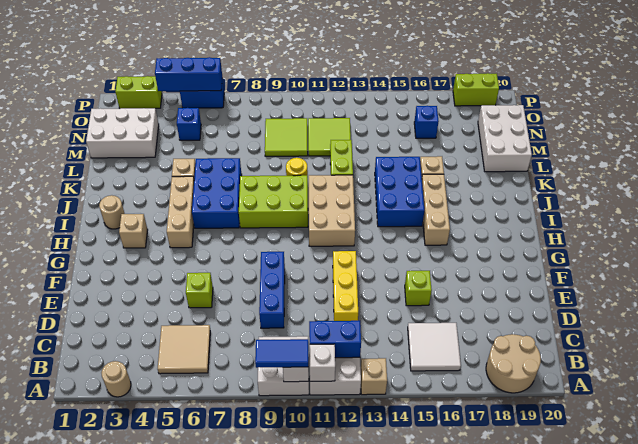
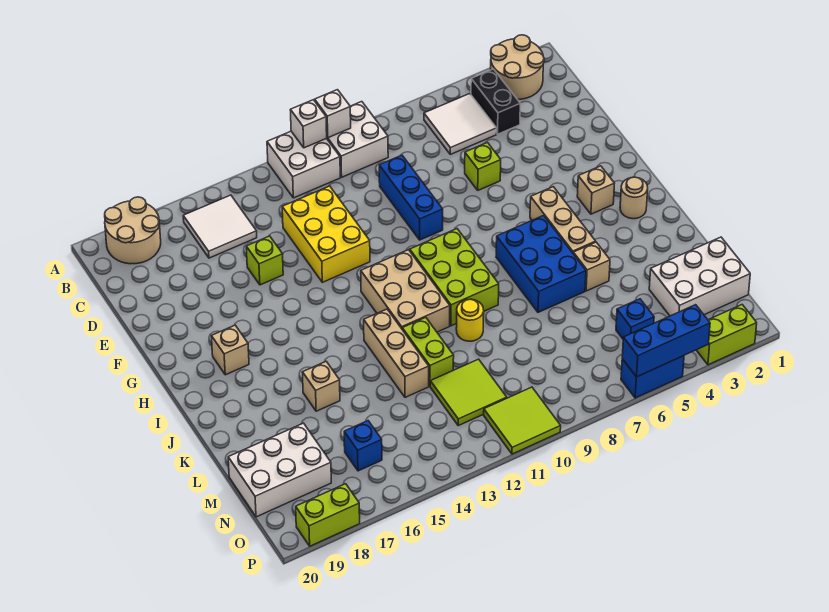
tan 1x1 round brick [101,361,131,397] -> tan 2x2 round brick [491,35,544,100]
blue 1x2 tile [255,339,308,368] -> none
tan 1x1 brick [361,358,387,395] -> tan 1x1 brick moved to [211,325,249,375]
none -> black 1x2 brick [471,69,520,134]
tan 2x2 tile [158,325,210,374] -> white 2x2 tile [424,94,497,154]
blue 1x2 brick [309,321,361,358] -> none
yellow 1x3 brick [333,251,358,321] -> yellow 2x3 brick [282,186,370,282]
tan 1x3 brick [422,174,450,245] -> tan 1x3 brick moved to [364,309,429,397]
lime 2x3 brick [239,175,308,228] -> lime 2x3 brick turned to [410,229,499,326]
blue 2x3 brick [375,157,424,227] -> none
white 2x3 brick [478,105,532,172] -> white 2x3 brick turned to [228,423,331,517]
lime 2x2 tile [265,118,308,156] -> lime 2x2 tile moved to [484,387,561,454]

